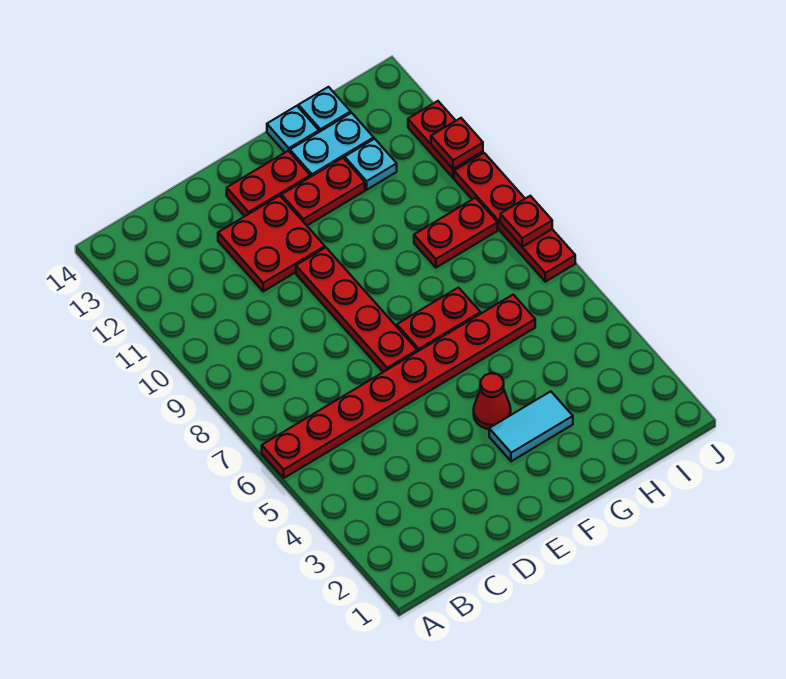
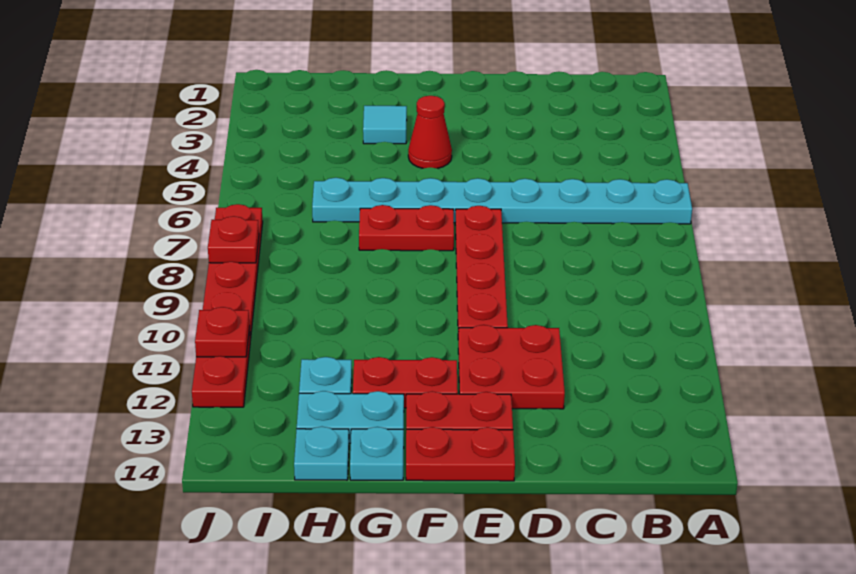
red 1x8 plate [262,295,535,478] -> cyan 1x8 plate [312,178,692,224]
cyan 1x2 tile [489,391,573,461] -> cyan 1x1 tile [363,106,407,144]
red 1x2 plate [414,198,498,268] -> red 1x2 plate moved to [406,427,515,481]

